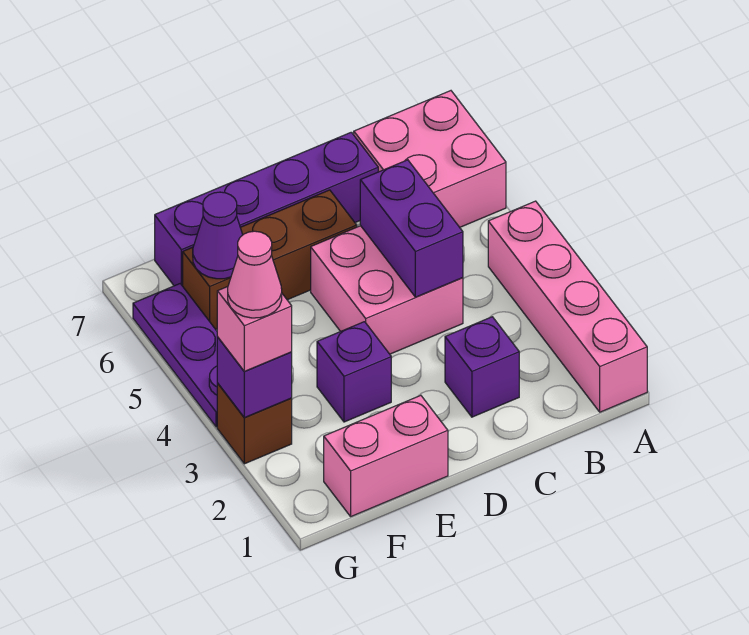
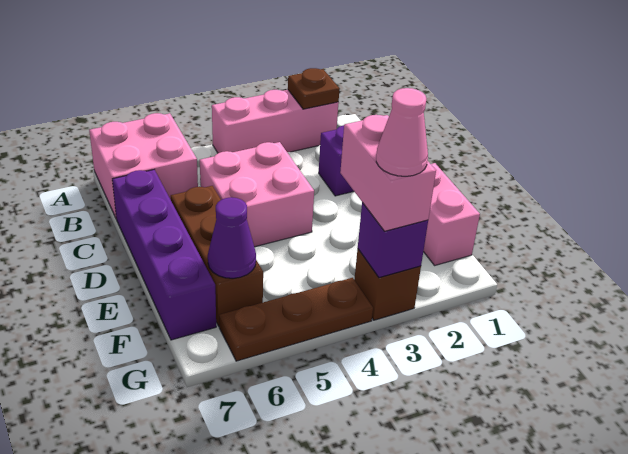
pink 1x4 brick [488,201,647,412] -> pink 1x3 brick [212,90,339,153]
none -> brown 1x1 plate [288,68,340,109]
purple 1x2 brick [360,160,463,297] -> none
purple 1x1 brick [317,322,391,422] -> none
pink 1x1 brick [217,287,292,371] -> pink 1x2 brick [340,115,436,231]
purple 1x3 plate [133,284,218,427] -> brown 1x3 plate [219,278,373,361]

